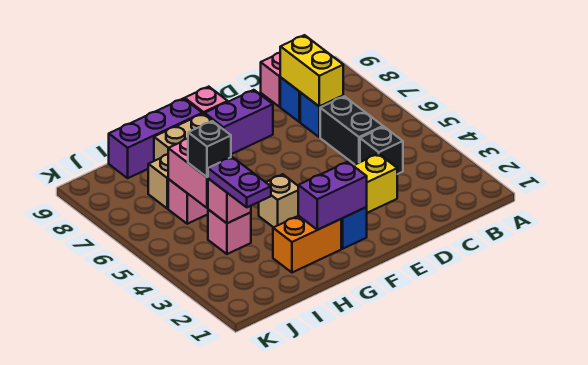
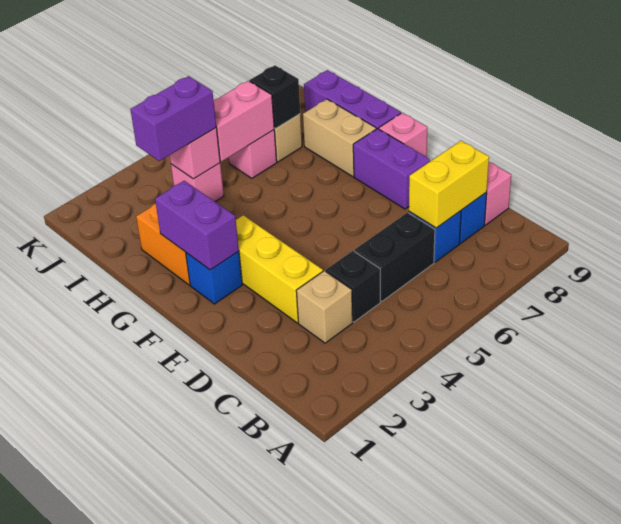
tan 1x1 brick [259,174,298,227] -> tan 1x1 brick moved to [296,271,353,343]
purple 1x2 plate [208,157,271,207] -> purple 1x2 brick [130,76,216,161]
black 1x1 brick [188,121,231,177] -> black 1x1 brick moved to [250,65,300,129]

